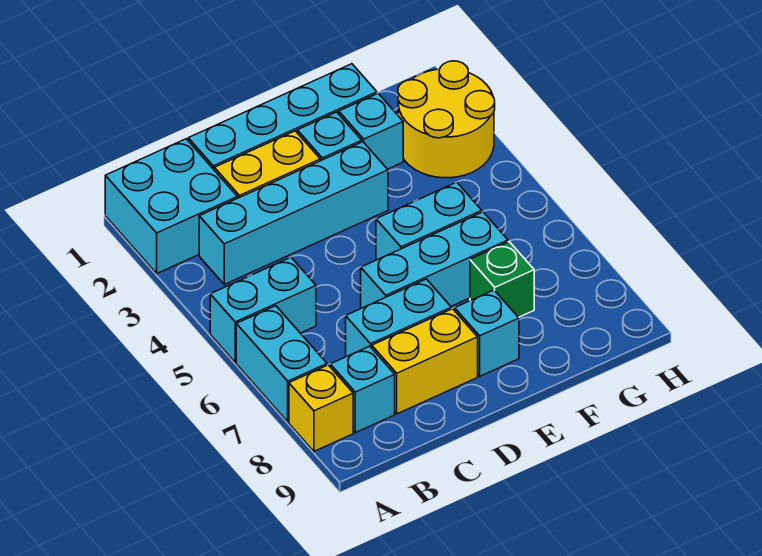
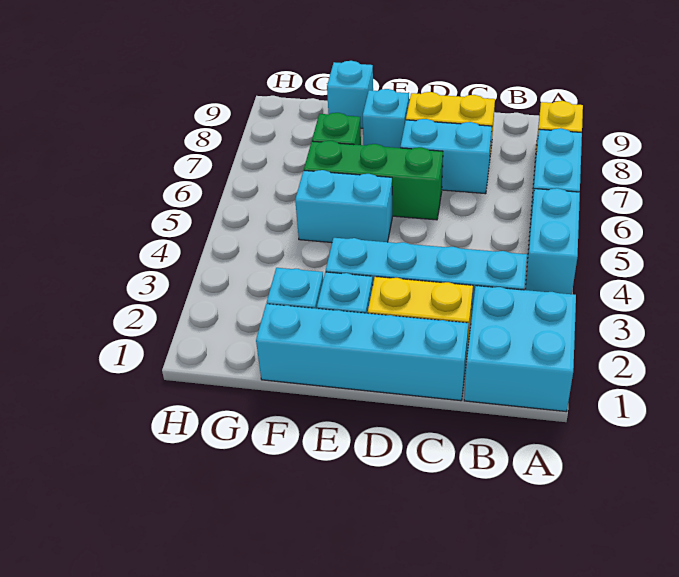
cyan 1x2 brick [210,257,316,362] -> cyan 1x2 brick turned to [525,188,580,294]
cyan 1x1 brick [330,346,395,433] -> cyan 1x1 brick moved to [327,61,373,128]
cyan 1x3 brick [361,212,508,308] -> green 1x3 brick [304,141,443,220]
yellow 2x2 round brick [398,61,495,178] -> none

